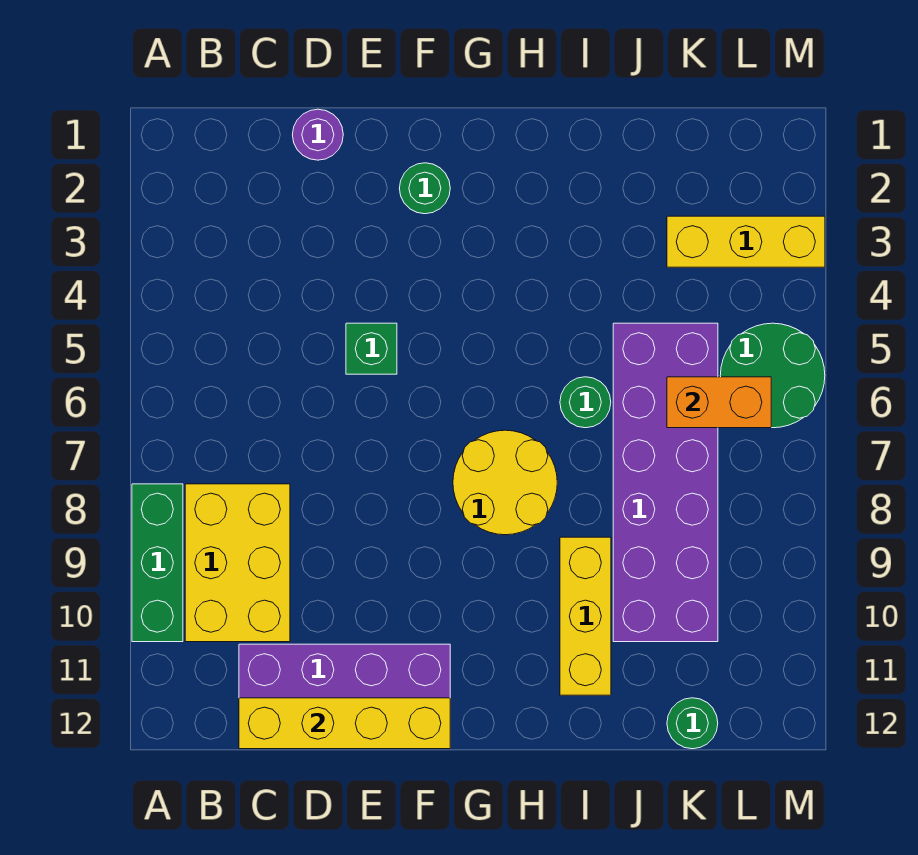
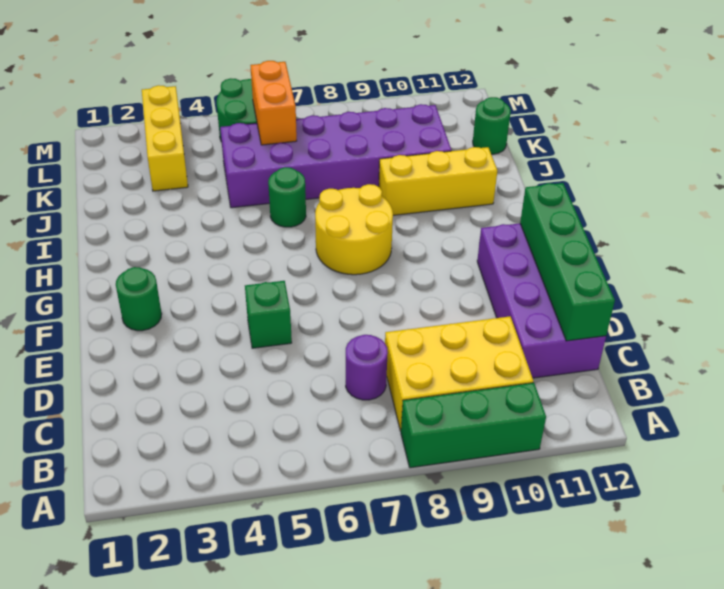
yellow 1x4 brick [239,698,450,749] -> green 1x4 brick [520,183,615,341]
purple 1x1 round brick [292,109,343,160] -> purple 1x1 round brick moved to [346,335,388,400]

